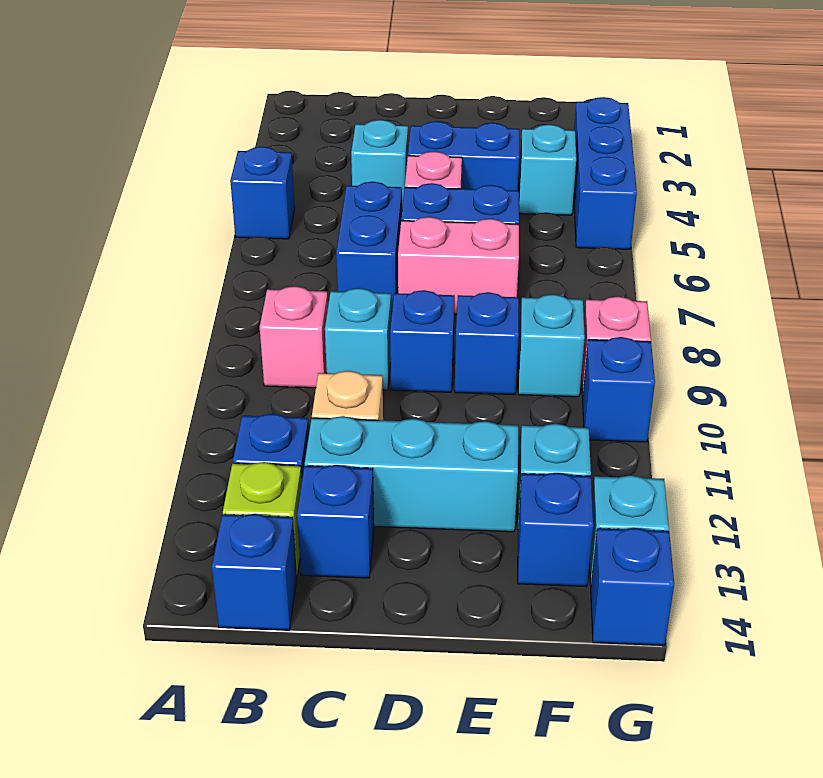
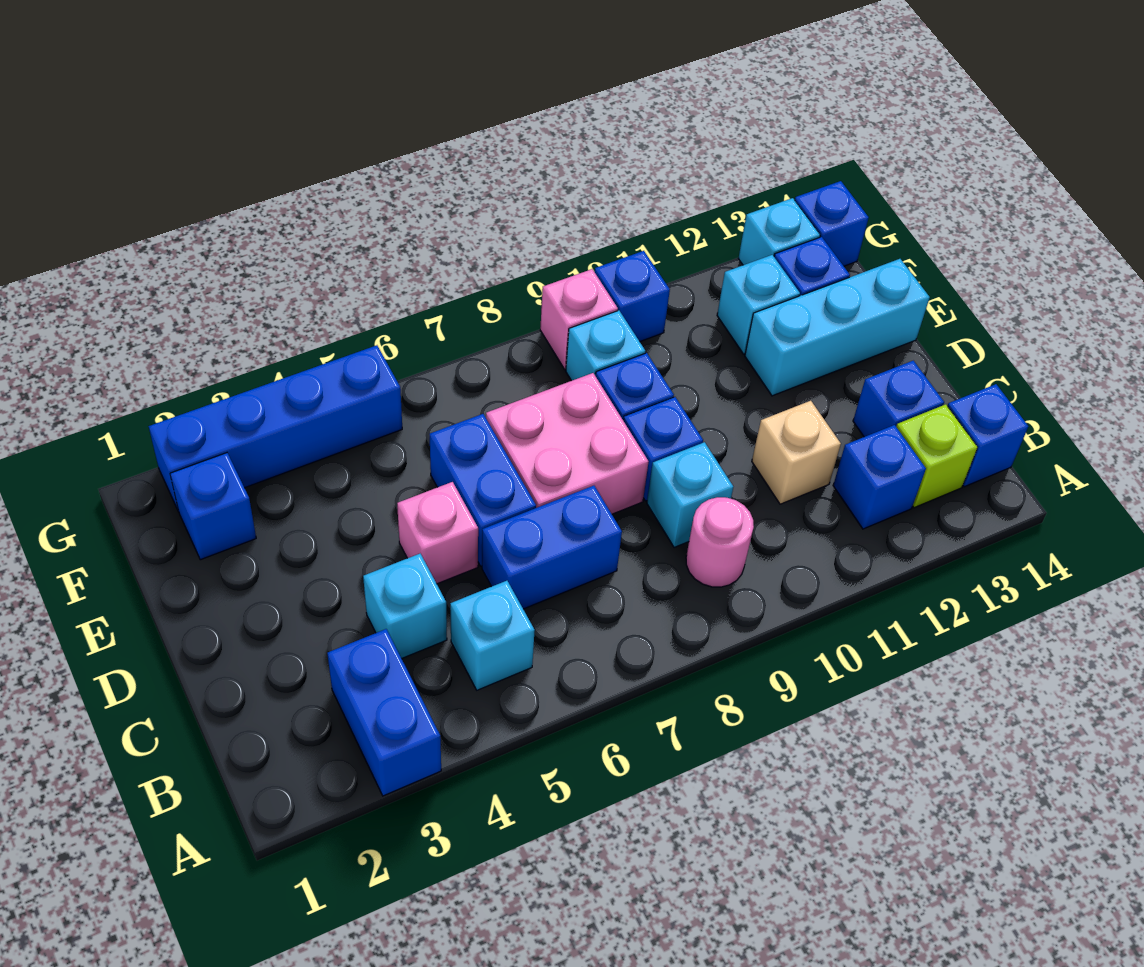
blue 1x1 brick [230,147,295,239] -> blue 1x1 brick moved to [170,453,256,560]
pink 1x1 brick [260,286,328,388] -> pink 1x1 round brick [686,497,754,587]
cyan 1x3 brick [305,416,518,532] -> cyan 1x3 brick turned to [745,259,930,396]
blue 1x2 brick [408,121,519,191] -> blue 1x2 brick moved to [327,629,441,796]
pink 1x2 brick [398,217,519,314] -> pink 2x2 brick [486,373,649,514]
cyan 1x1 brick [519,124,576,215] -> cyan 1x1 brick moved to [450,581,535,690]
blue 1x3 brick [574,97,637,249] -> blue 1x4 brick [149,345,402,512]

